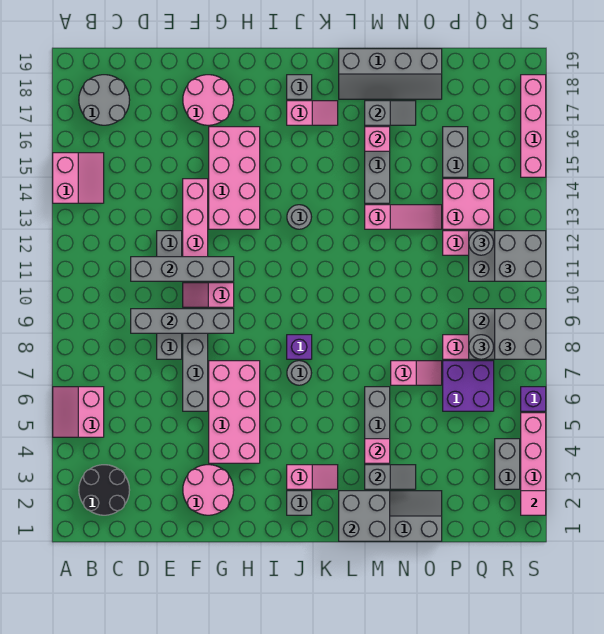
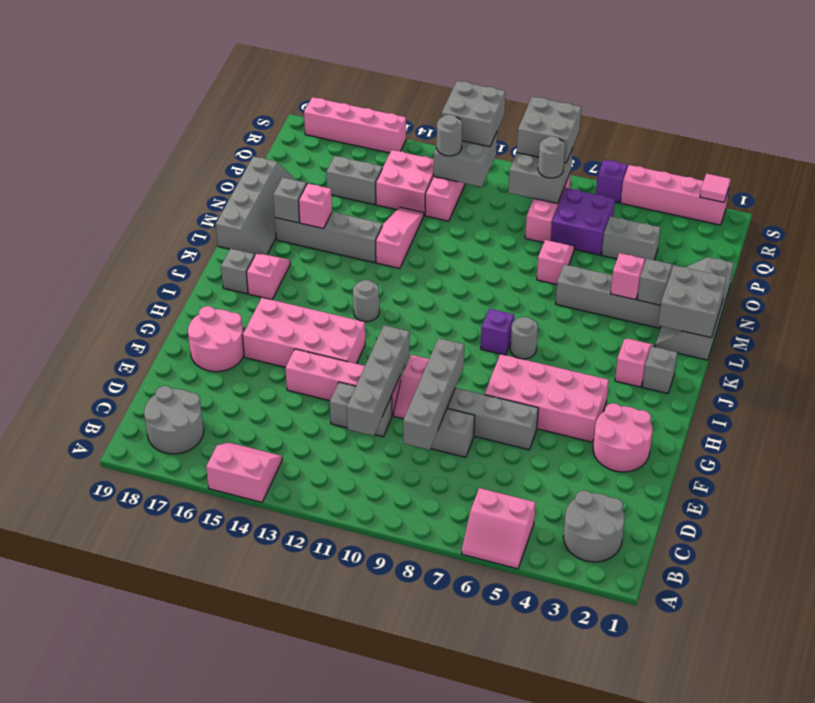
black 2x2 round brick [79,465,130,515] -> grey 2x2 round brick [563,490,625,562]
grey 1x2 brick [495,439,520,489] -> grey 1x2 brick moved to [602,216,660,264]

